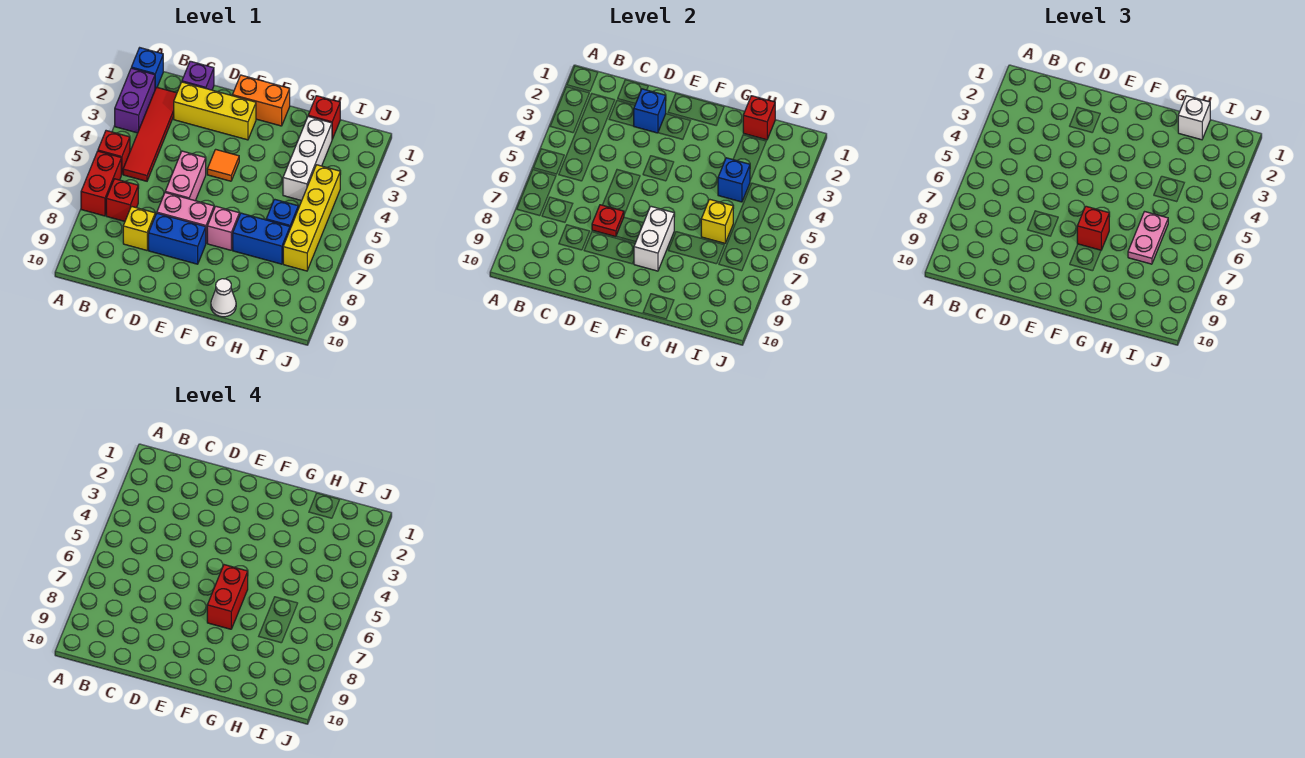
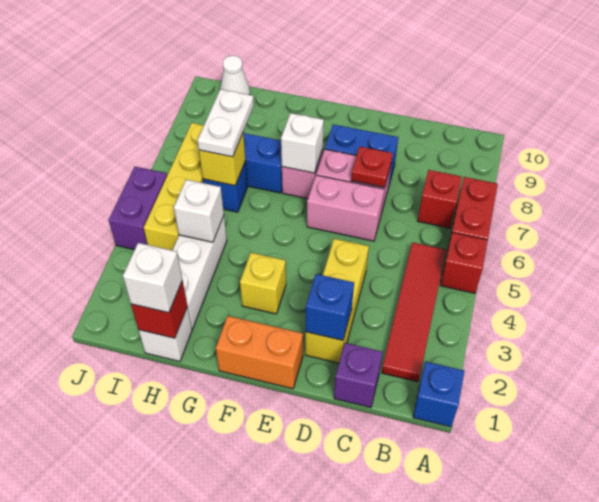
purple 1x2 brick [115,68,155,133] -> purple 1x2 brick moved to [109,167,167,250]
yellow 1x3 brick [174,82,256,140] -> yellow 1x3 brick turned to [305,239,369,363]
yellow 1x1 brick [123,206,155,250] -> yellow 1x1 brick moved to [240,253,286,314]
pink 1x2 brick [165,151,206,201] -> pink 1x2 brick turned to [307,175,384,241]
orange 1x1 tile [207,149,239,181] -> none
red 1x2 brick [207,565,248,629] -> none
white 1x2 brick [634,206,674,271] -> white 1x1 brick [281,113,324,173]
red 1x1 brick [1077,206,1109,250] -> none
white 1x1 cone [211,279,236,317] -> white 1x1 cone moved to [220,56,250,95]
red 1x1 brick [308,96,340,139] -> white 1x1 brick [139,307,192,361]
blue 1x1 brick [718,158,750,202] -> white 1x1 brick [174,180,224,242]
pink 1x2 plate [1128,212,1168,264] -> white 1x2 plate [197,89,254,157]

